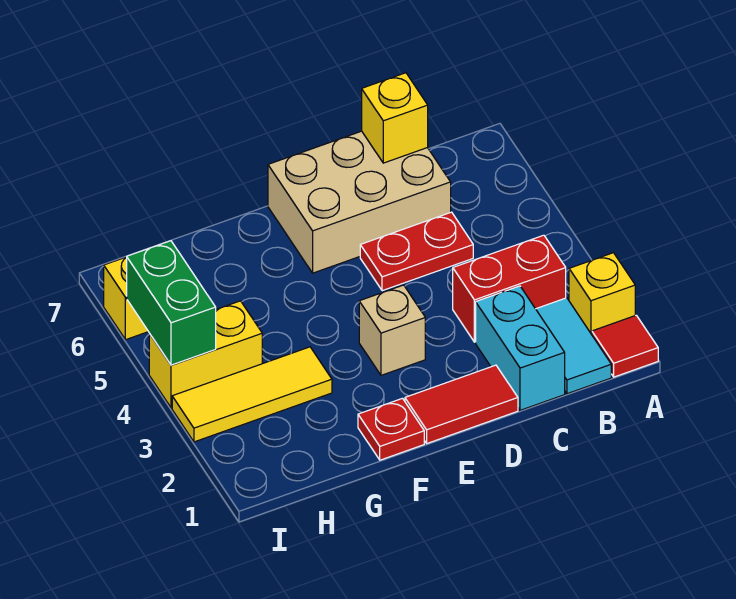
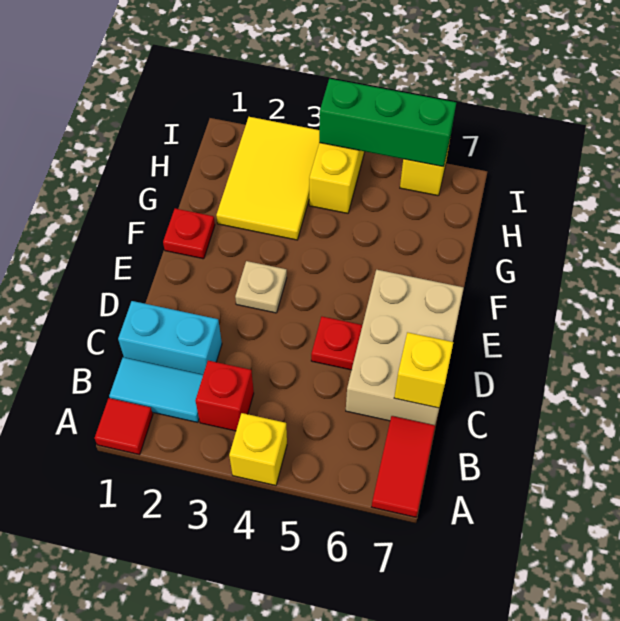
yellow 1x1 brick [569,253,635,335] -> yellow 1x1 brick moved to [229,413,287,485]
red 1x2 brick [453,235,566,342] -> red 1x1 brick [195,361,254,431]
red 1x2 plate [360,212,473,291] -> red 1x1 plate [311,317,362,370]
red 1x2 tile [405,365,518,443] -> red 1x2 tile moved to [372,416,435,517]
tan 1x1 brick [359,285,425,375] -> tan 1x1 plate [235,261,287,313]
yellow 1x3 tile [172,347,332,442] -> yellow 2x3 tile [216,117,319,240]
green 1x2 brick [127,241,216,365] -> green 1x3 brick [319,79,456,167]

